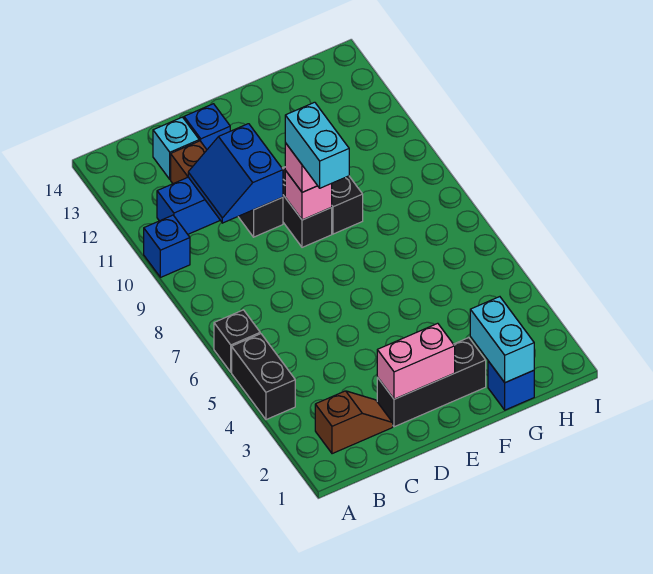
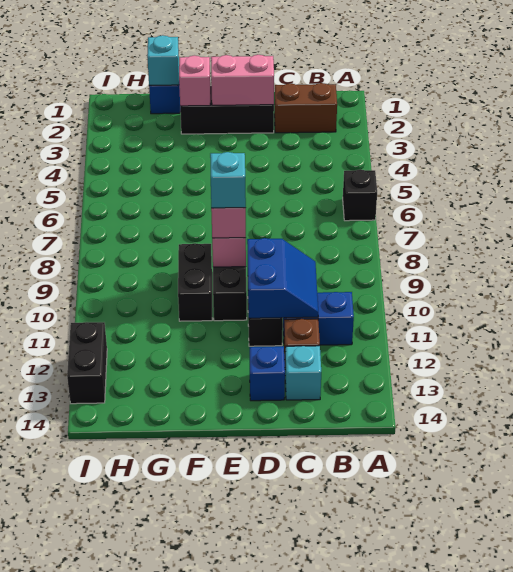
black 1x2 brick [232,334,295,420] -> black 1x2 brick moved to [67,322,107,404]
blue 1x1 brick [144,215,190,277] -> none
brown 1x2 slope [315,391,393,454] -> brown 1x2 brick [274,83,337,133]
cyan 1x2 brick [285,102,349,188] -> cyan 1x1 brick [210,152,246,208]
none -> pink 1x1 brick [179,55,210,106]
cyan 1x2 brick [470,297,534,383] -> cyan 1x1 brick [147,35,179,85]

